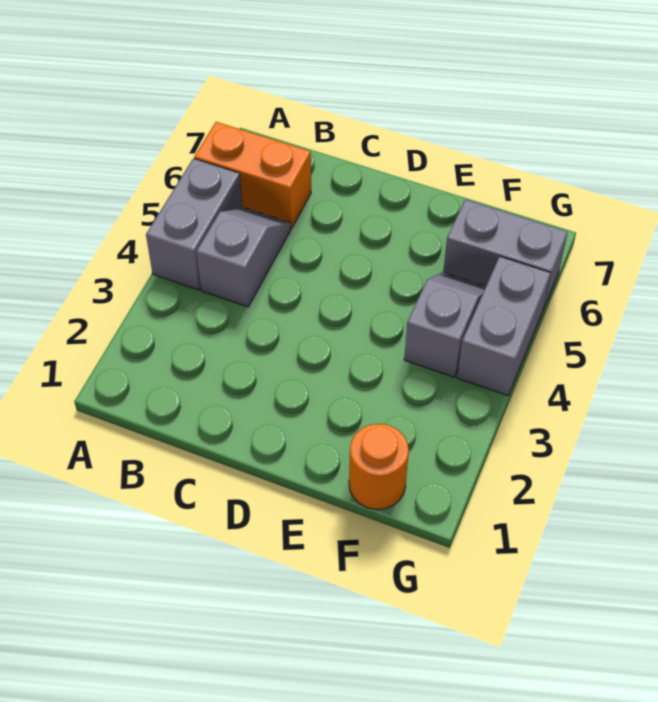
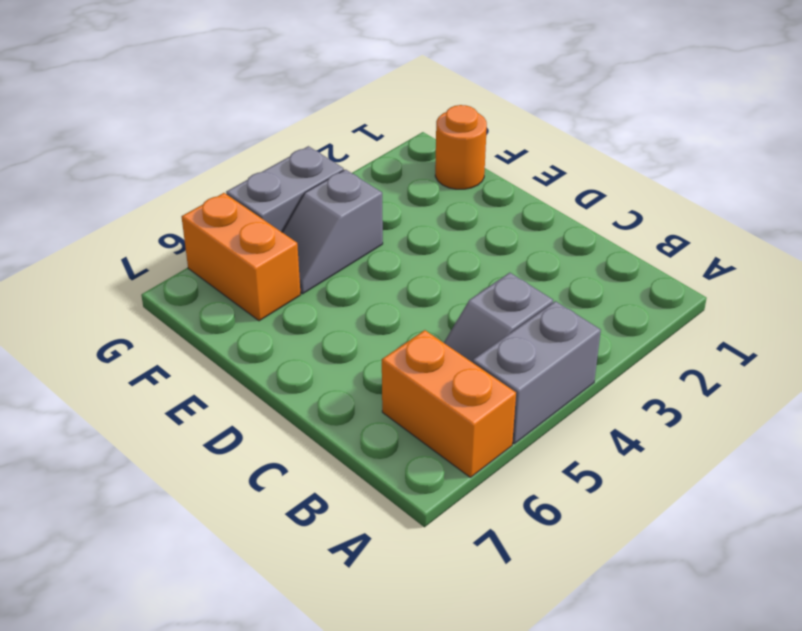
grey 1x2 brick [443,200,568,309] -> orange 1x2 brick [182,193,301,321]

